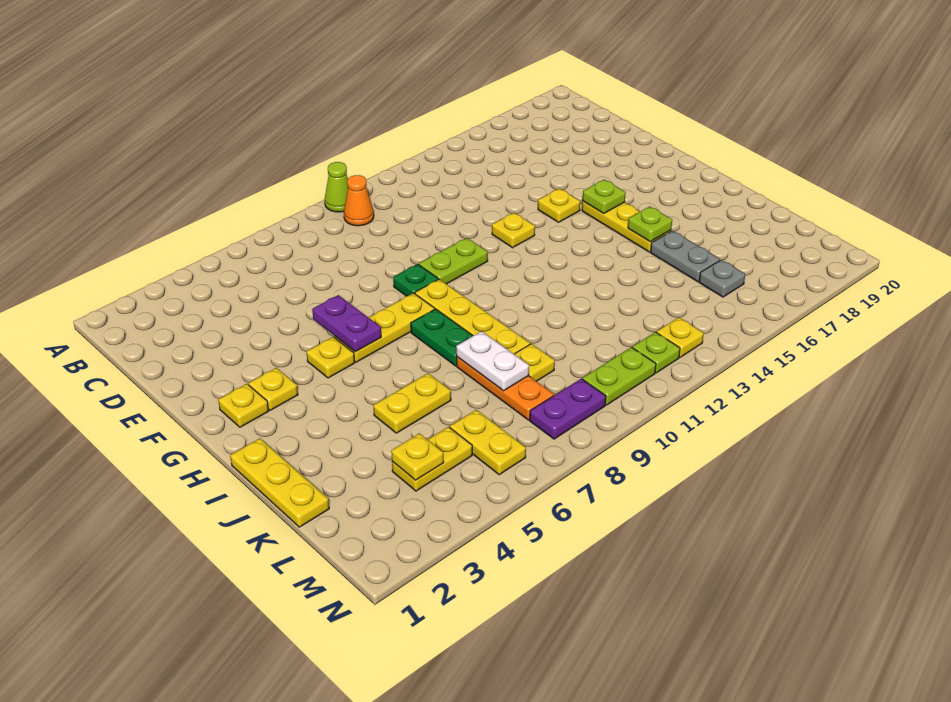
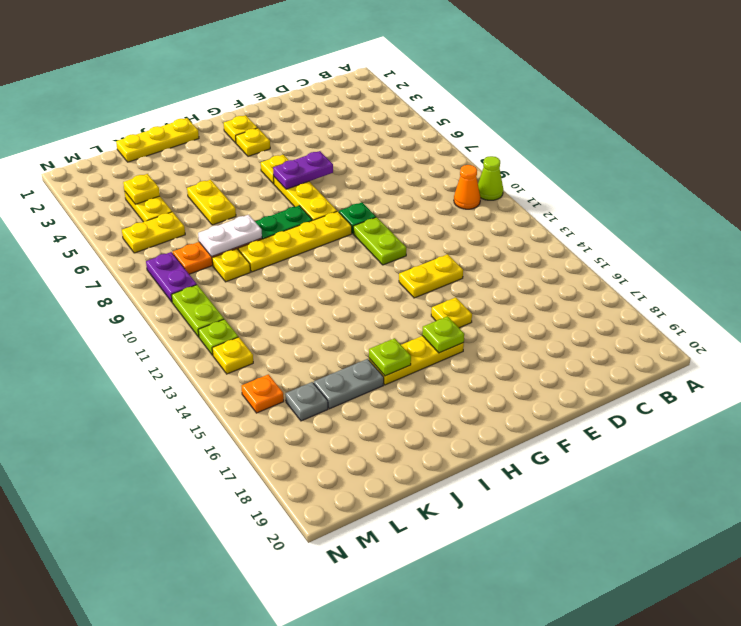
yellow 1x1 plate [492,213,535,248] -> yellow 1x2 plate [399,254,463,298]
none -> orange 1x1 plate [241,374,284,413]

